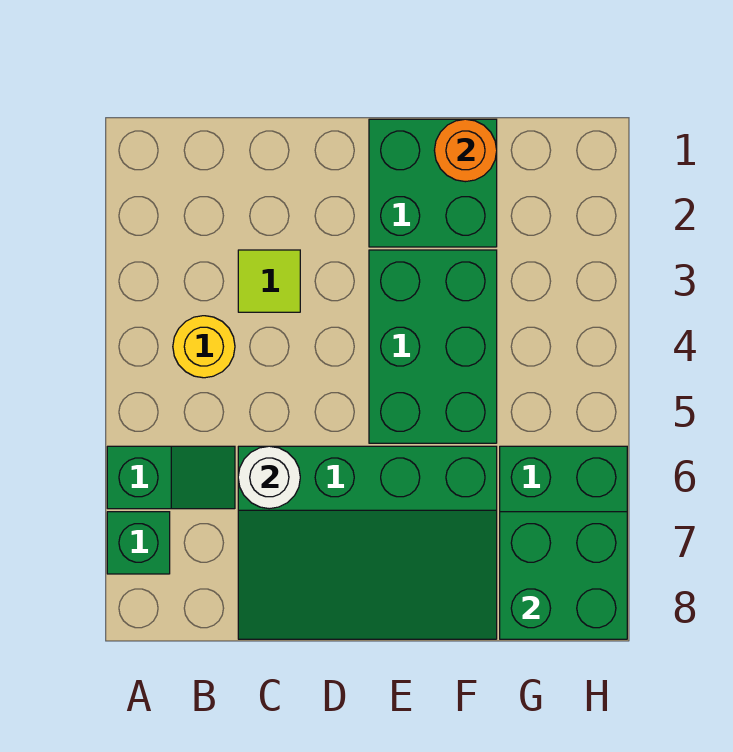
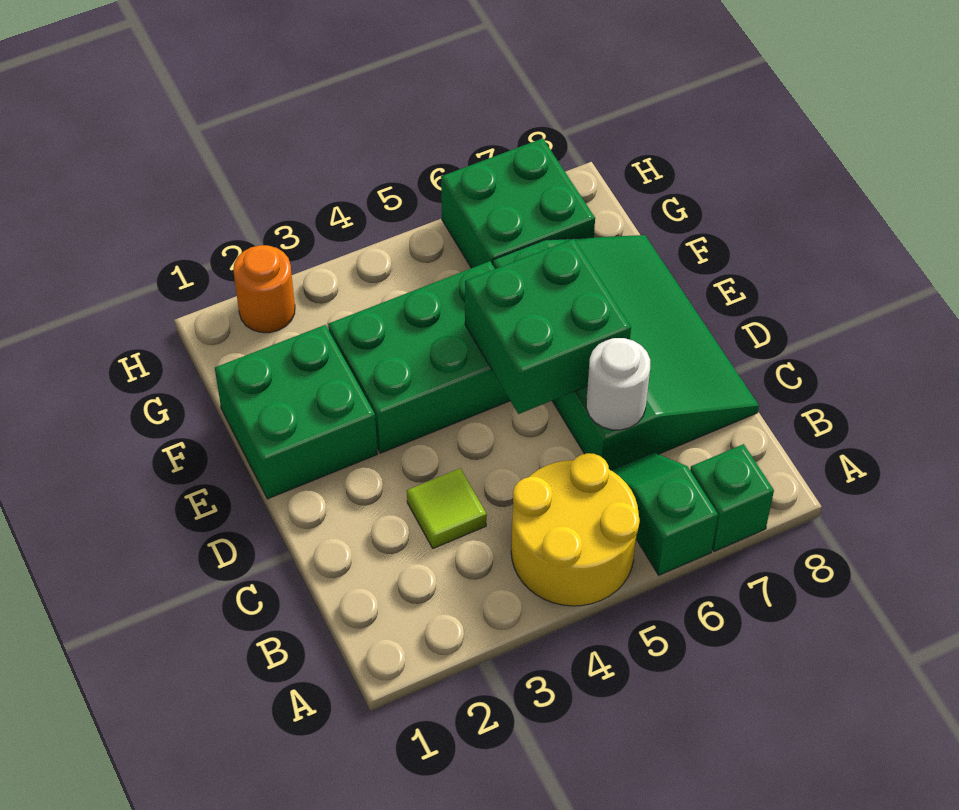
yellow 1x1 round brick [173,316,235,378] -> yellow 2x2 round brick [511,453,640,606]
orange 1x1 round brick [434,119,497,182] -> orange 1x1 round brick moved to [233,245,295,333]
green 2x2 brick [500,512,627,639] -> green 2x2 brick moved to [465,239,631,414]

